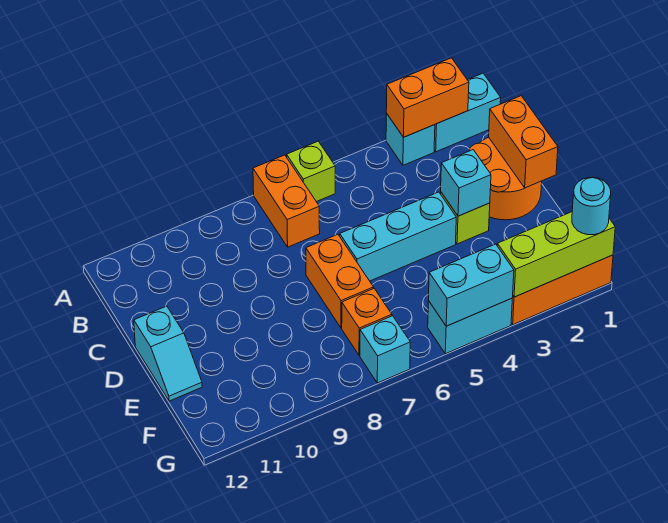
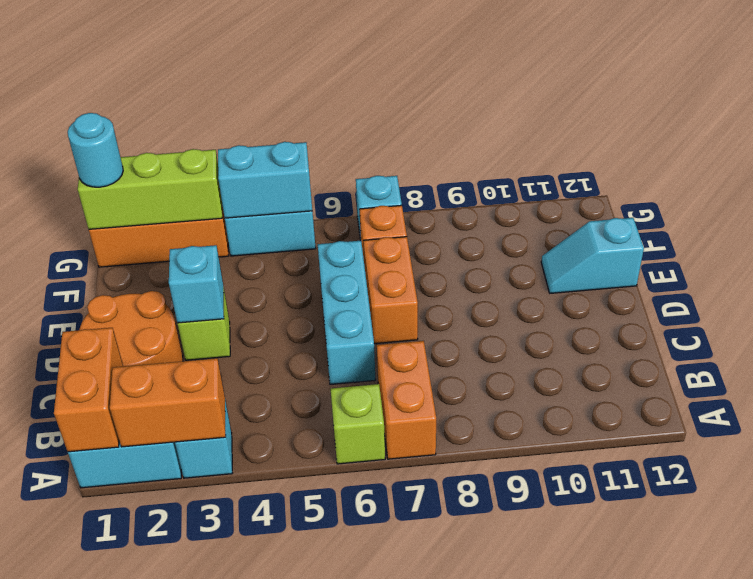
orange 1x2 brick [489,96,558,188] -> orange 1x2 brick moved to [54,328,123,452]
cyan 1x3 brick [340,192,456,281] -> cyan 1x3 brick turned to [318,240,375,384]
cyan 1x2 slope [134,306,202,401] -> cyan 1x2 slope turned to [541,218,644,293]

